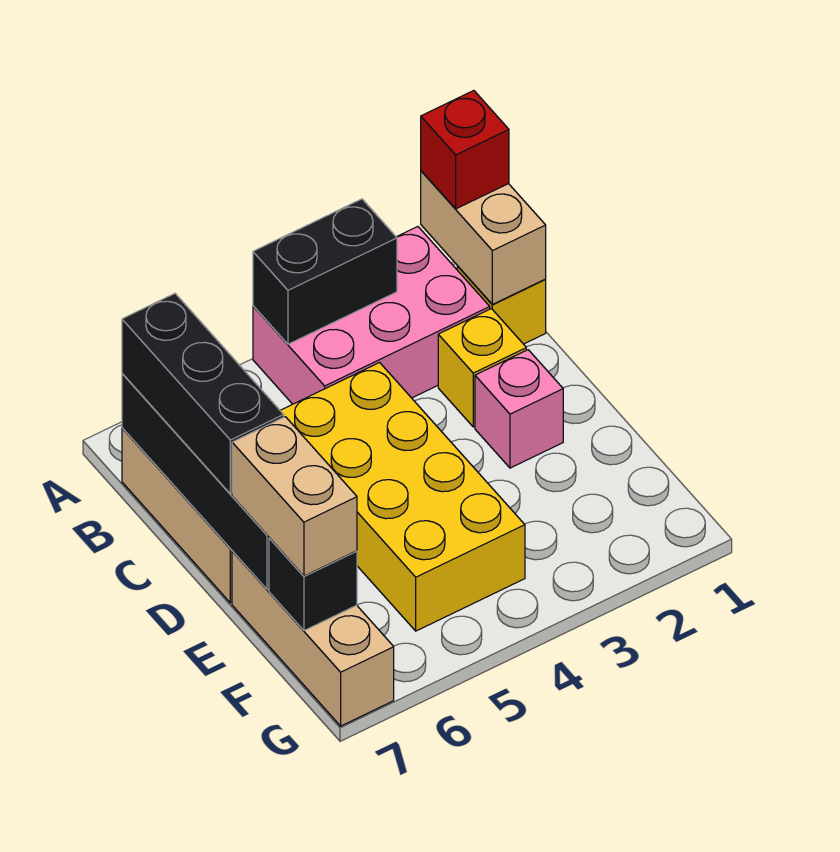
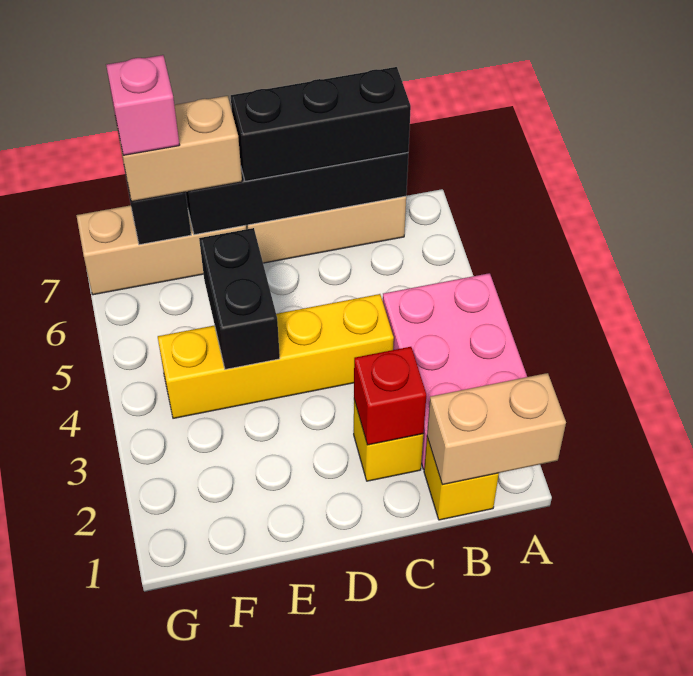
red 1x1 brick [421,91,509,209] -> red 1x1 brick moved to [354,347,426,445]
black 1x2 brick [253,199,397,344] -> black 1x2 brick moved to [199,228,280,369]
yellow 2x4 brick [280,363,525,631] -> yellow 1x4 brick [158,294,394,418]
pink 1x1 brick [475,350,563,468] -> pink 1x1 brick moved to [106,55,179,155]

